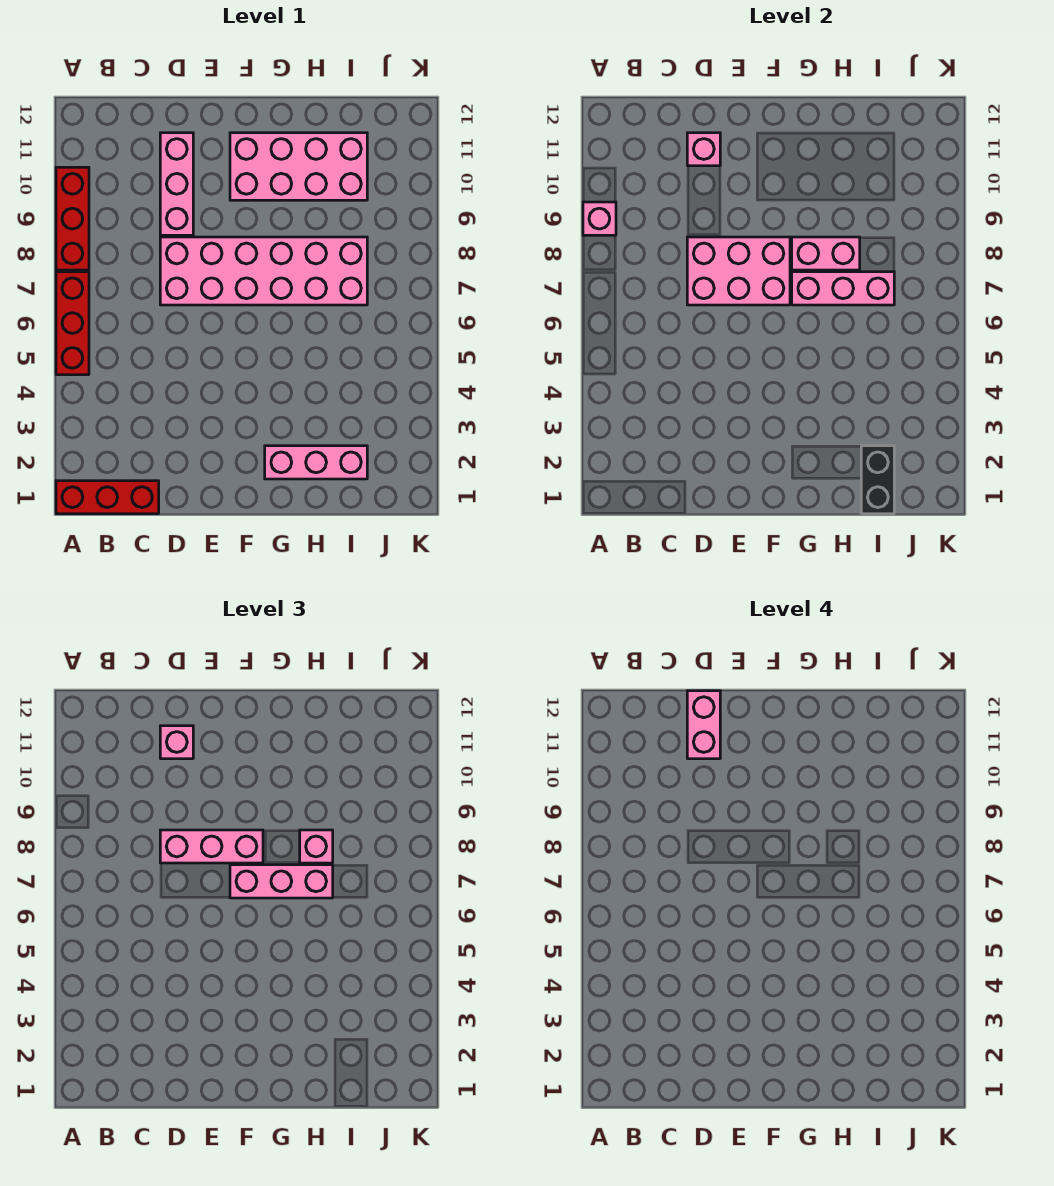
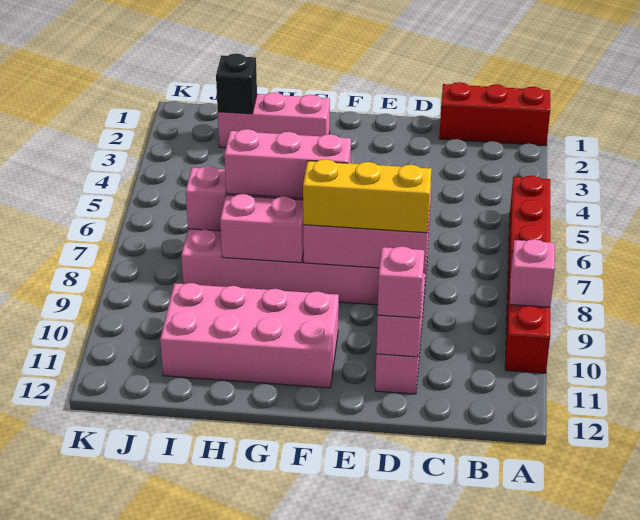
pink 1x3 brick [160,830,263,863] -> yellow 1x3 brick [303,159,431,233]
pink 1x2 brick [687,691,720,759] -> none
pink 1x1 brick [300,830,333,863] -> none
black 1x2 brick [861,446,894,514] -> black 1x1 brick [216,53,257,114]

